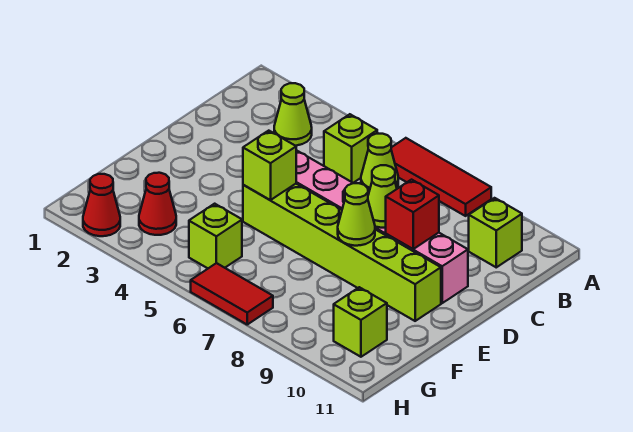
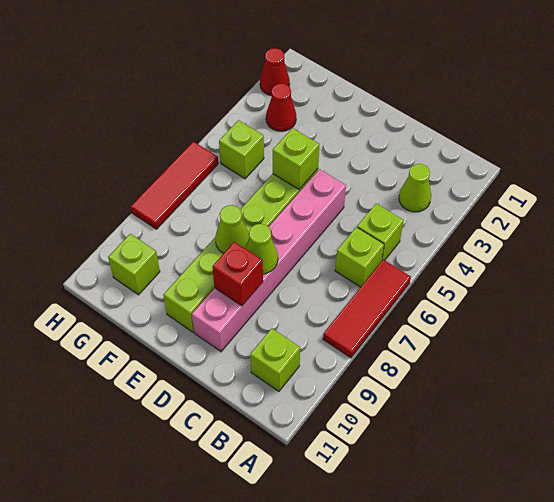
lime 1x1 cone [361,134,398,192] -> lime 1x1 brick [335,227,384,287]
red 1x2 tile [191,263,273,324] -> red 1x3 tile [131,142,218,229]

